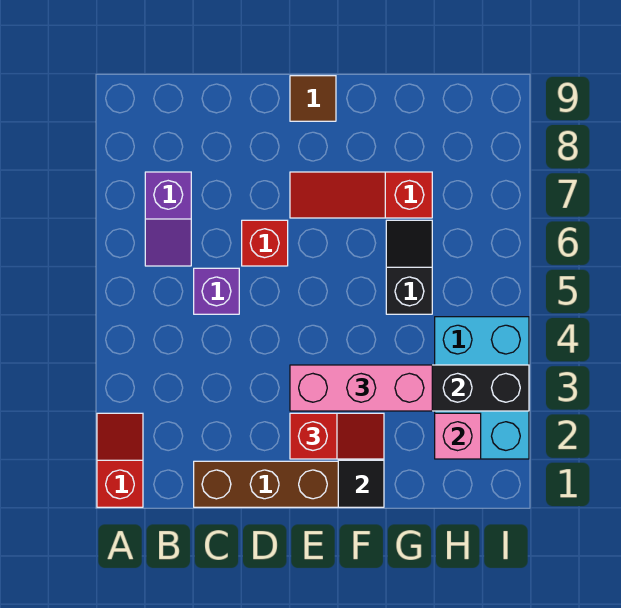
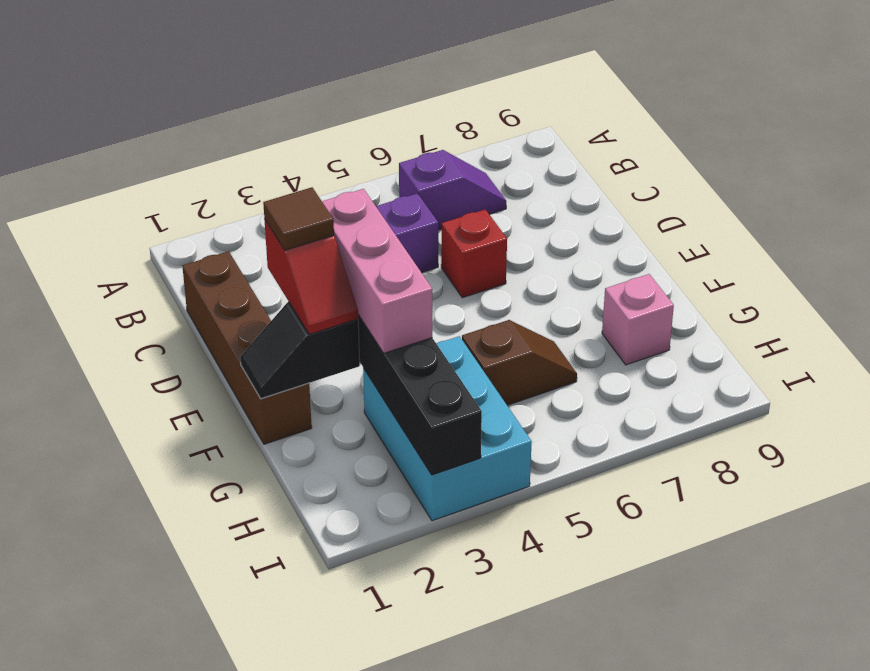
red 1x2 slope [97,413,143,507] -> none
purple 1x2 slope [145,172,191,266] -> purple 1x2 slope turned to [399,150,506,230]
red 1x3 slope [290,172,432,218] -> none
brown 1x1 tile [290,76,336,121] -> brown 1x1 tile moved to [263,187,334,250]
black 1x2 slope [386,220,432,314] -> brown 1x2 slope [462,320,577,405]
cyan 2x3 brick [435,317,529,459] -> cyan 2x3 brick turned to [363,336,532,521]
pink 1x1 brick [435,413,481,459] -> pink 1x1 brick moved to [602,274,674,365]

